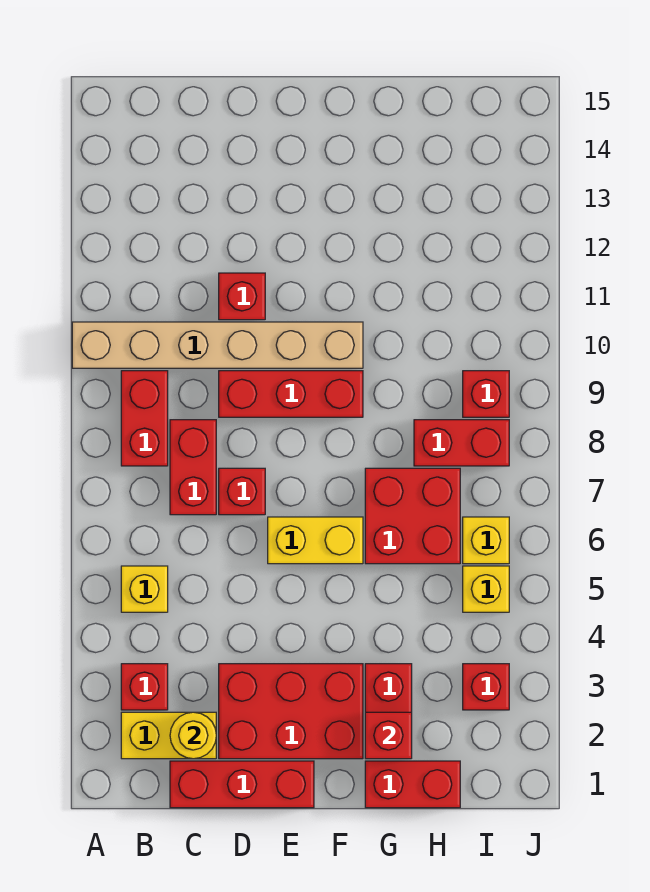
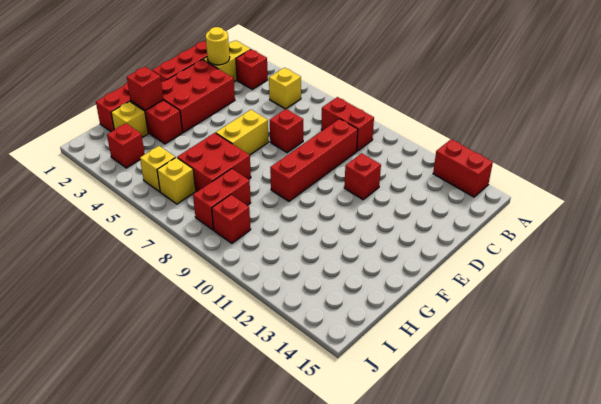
tan 1x6 brick [72,322,363,368] -> none
red 1x2 brick [170,420,216,515] -> red 1x2 brick moved to [433,139,493,197]
red 1x3 brick [219,371,363,417] -> red 1x4 brick [270,119,358,201]
none -> yellow 1x1 brick [111,101,148,137]

